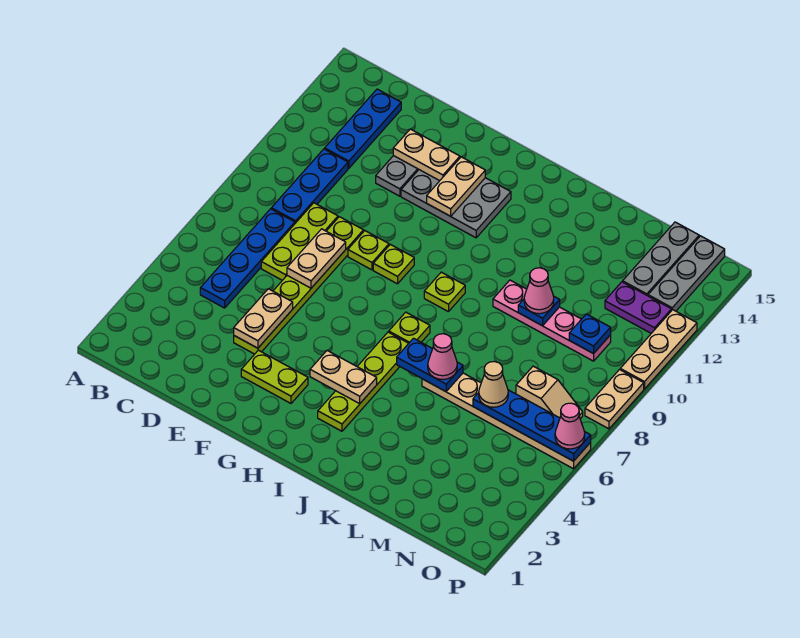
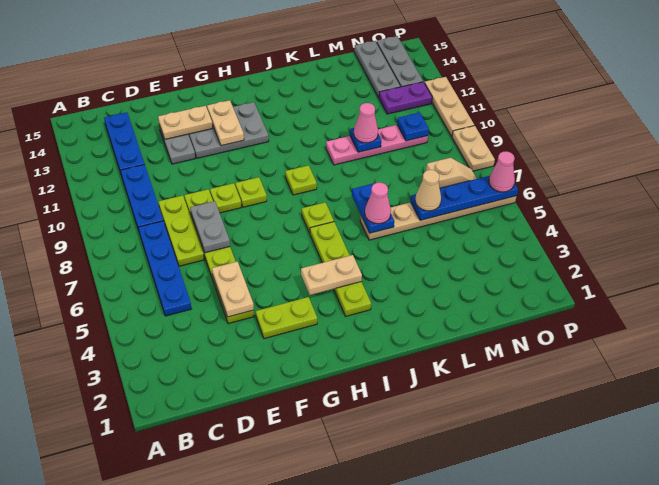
tan 1x2 plate [287,229,346,288] -> grey 1x2 plate [190,201,230,253]
blue 1x2 plate [397,338,463,392] -> blue 1x2 plate turned to [352,183,394,233]

